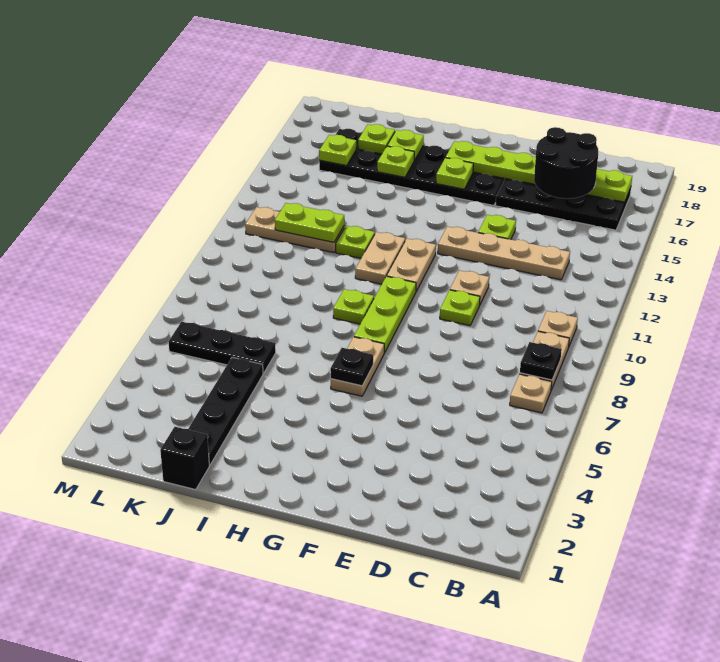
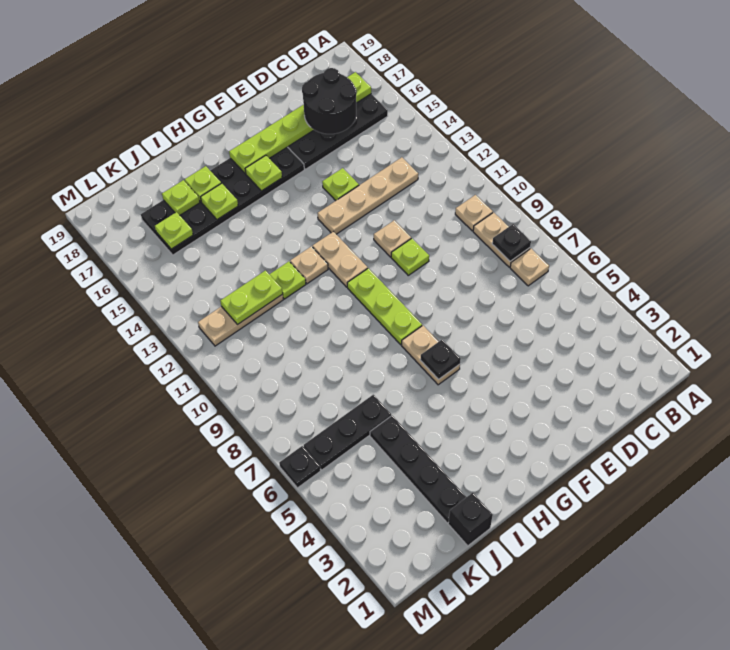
lime 1x1 plate [333,289,374,324] -> none
tan 1x2 plate [355,232,405,284] -> tan 1x1 plate [290,246,328,284]
none -> black 1x1 plate [279,446,321,488]

